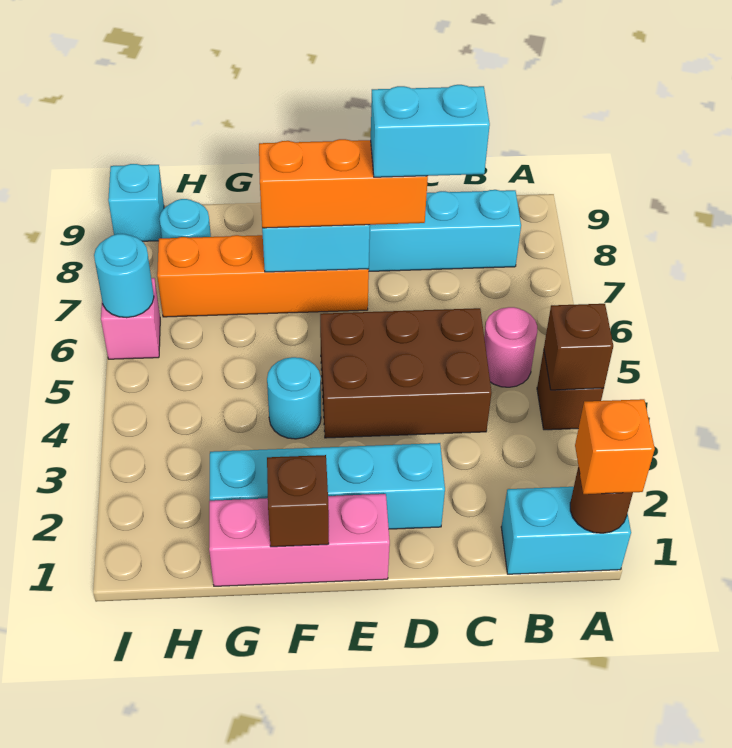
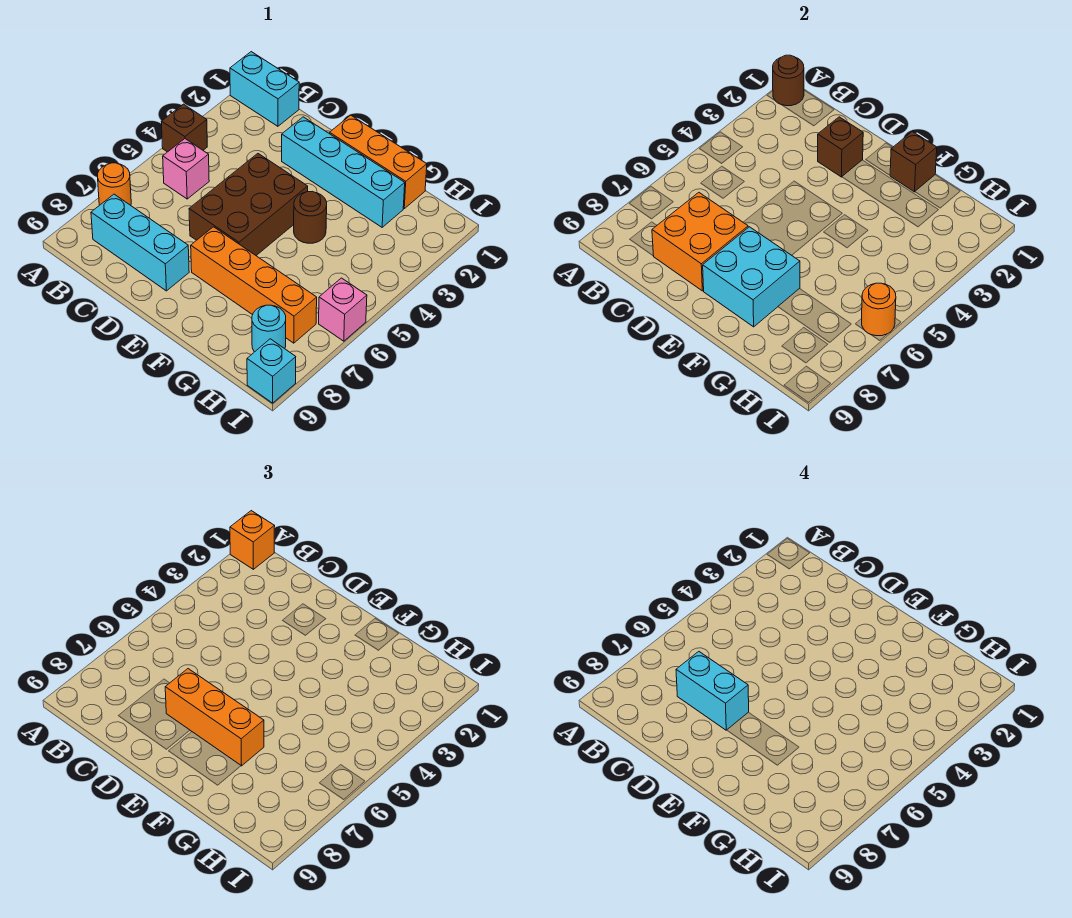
brown 1x1 brick [544,304,613,390] -> brown 1x1 brick moved to [818,117,863,177]
none -> orange 1x1 round brick [98,163,131,205]
pink 1x1 round brick [484,307,537,387] -> pink 1x1 brick [163,139,209,199]
brown 2x3 brick [320,308,492,438] -> brown 2x3 brick turned to [189,154,308,255]
none -> orange 2x2 brick [652,193,748,291]
pink 1x3 brick [209,494,390,586] -> orange 1x3 brick [330,115,427,208]
cyan 1x1 round brick [267,357,321,439] -> brown 1x1 round brick [294,191,327,243]
cyan 1x1 round brick [94,234,154,318] -> orange 1x1 round brick [862,283,896,336]

